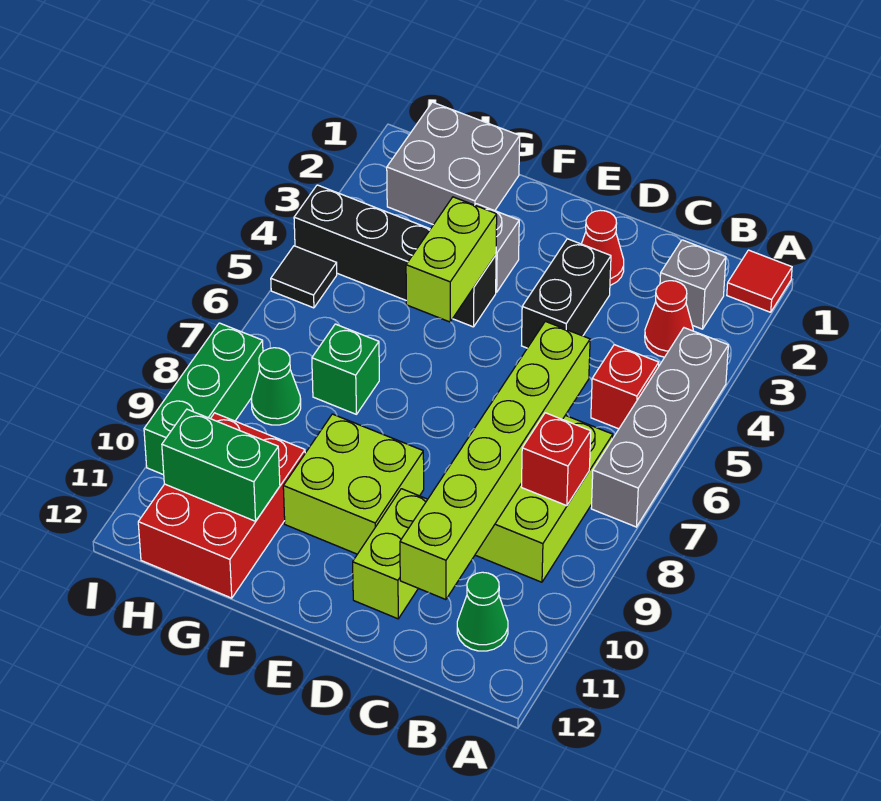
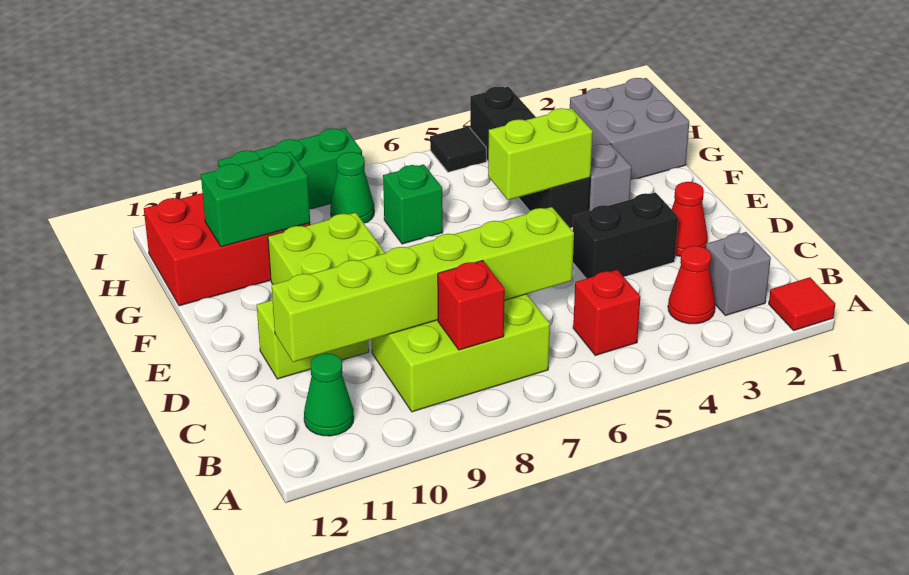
grey 1x4 brick [591,328,728,527] -> none
green 1x2 brick [162,409,280,521] -> green 1x2 brick turned to [201,152,310,247]

